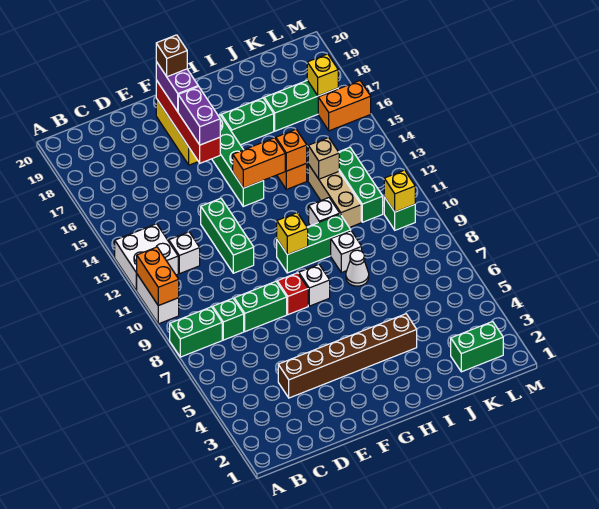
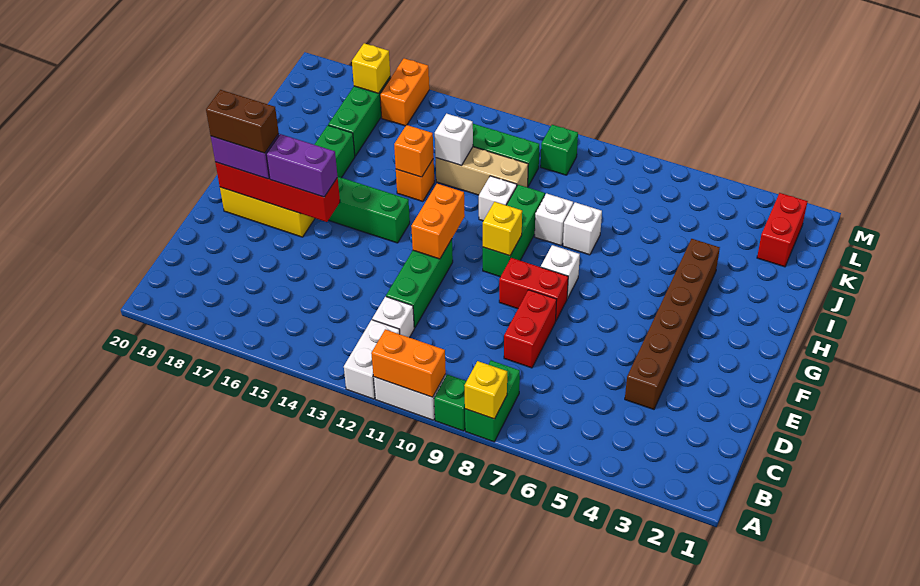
white 2x2 brick [115,224,178,290] -> white 1x2 brick [344,320,400,399]
green 1x1 brick [213,298,244,340] -> green 1x1 brick moved to [434,375,466,431]
green 1x2 brick [234,281,287,332] -> red 1x2 brick [504,290,557,368]
green 1x3 brick [201,198,254,273] -> green 1x3 brick turned to [386,239,453,328]
red 1x1 brick [277,273,308,315] -> red 1x2 brick [499,258,568,320]
brown 1x1 brick [156,35,187,77] -> brown 1x2 brick [206,90,279,153]
orange 1x2 brick [233,138,285,188] -> orange 1x2 brick moved to [411,184,465,259]
white 1x1 cone [346,250,369,286] -> white 1x1 brick [563,202,602,255]
tan 1x1 brick [308,137,339,179] -> white 1x1 brick [435,114,473,166]
green 1x2 brick [451,321,503,372] -> red 1x2 brick [757,193,808,267]
yellow 1x1 brick [384,170,415,212] -> yellow 1x1 brick moved to [464,361,507,419]

